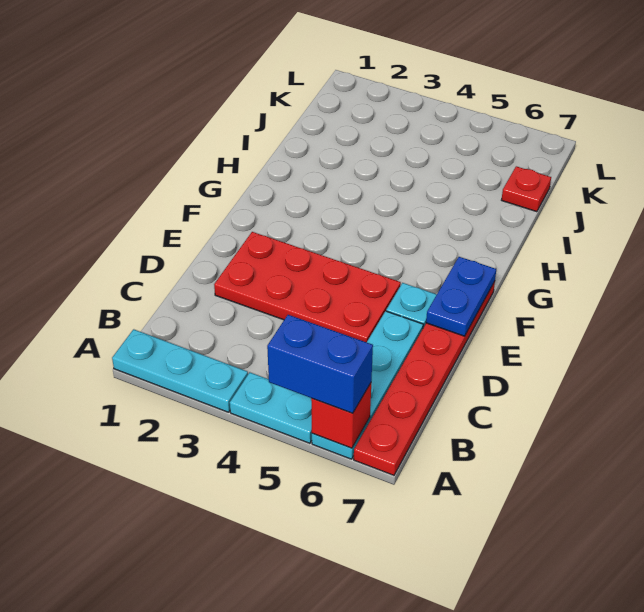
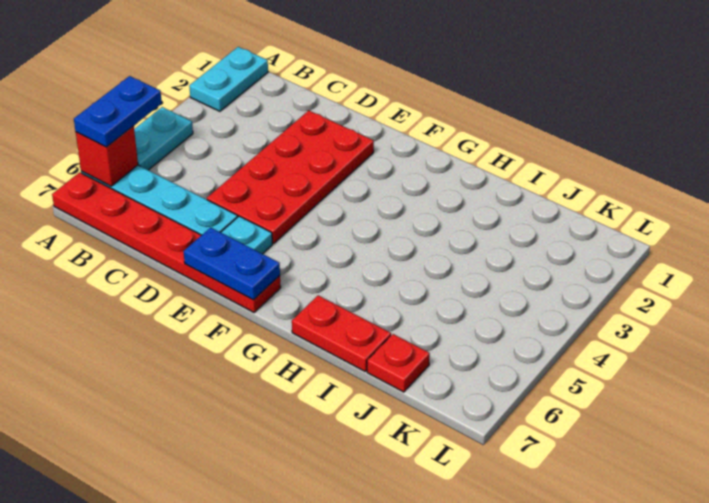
cyan 1x3 plate [112,329,248,412] -> cyan 1x2 plate [189,47,268,111]
blue 1x2 brick [267,315,373,413] -> blue 1x2 plate [74,76,162,147]
none -> red 1x2 plate [292,295,391,371]

